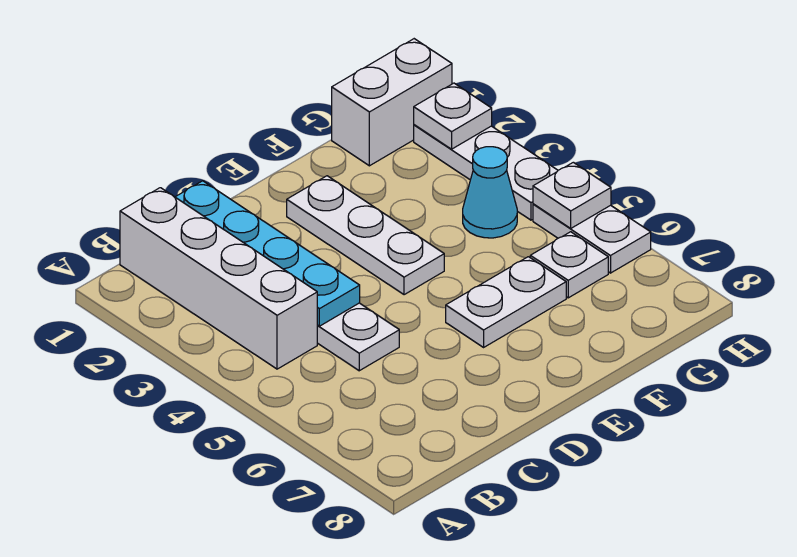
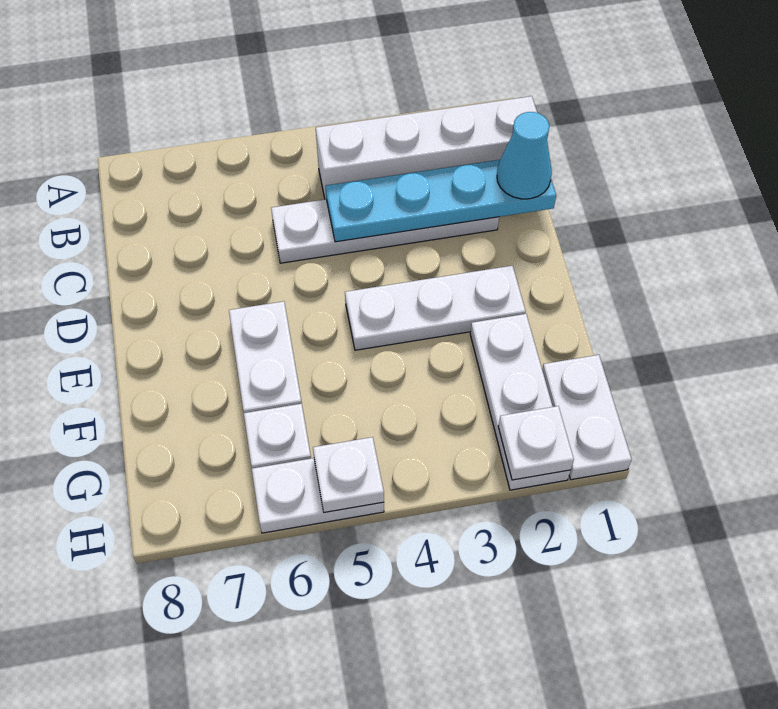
white 1x2 brick [332,39,452,166] -> white 1x2 plate [542,355,632,480]
cyan 1x1 cone [463,147,517,238] -> cyan 1x1 cone moved to [497,112,552,199]
white 1x3 plate [414,125,558,220] -> white 1x3 plate turned to [470,314,570,490]

